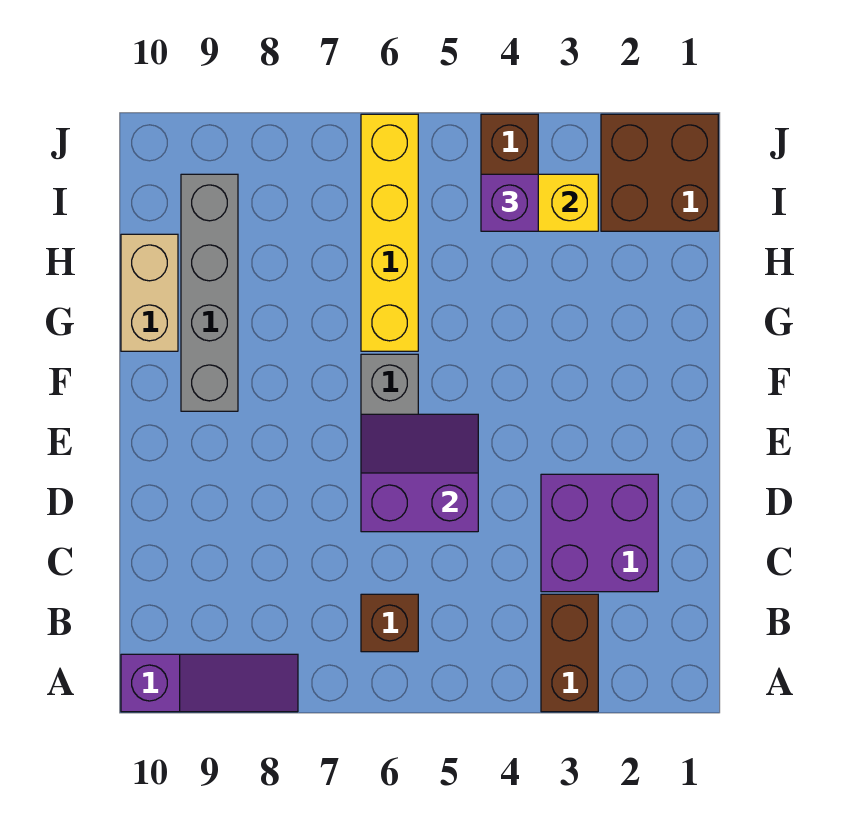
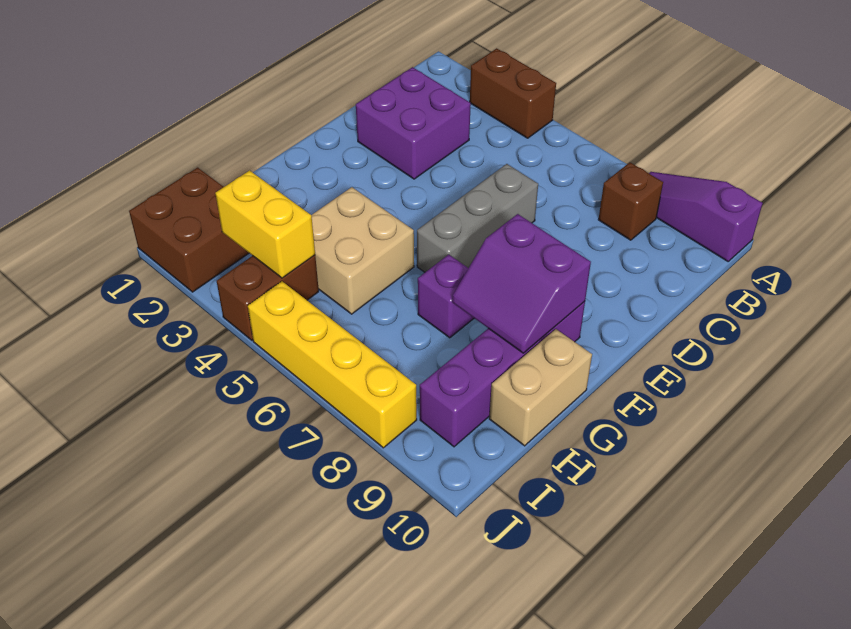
brown 1x2 brick [541,594,598,712] -> brown 1x2 brick turned to [470,48,556,138]
brown 1x1 brick [361,594,418,652] -> brown 1x1 brick moved to [598,163,663,240]
purple 2x2 slope [361,414,478,532] -> purple 2x2 slope moved to [452,214,591,353]
grey 1x4 brick [181,174,238,411] -> purple 1x4 brick [420,301,585,447]
none -> tan 2x2 brick [311,187,414,314]
yellow 1x4 brick [361,114,418,351] -> yellow 1x4 brick turned to [248,281,417,448]
purple 1x1 brick [481,174,538,231] -> purple 1x1 brick moved to [418,255,474,338]

